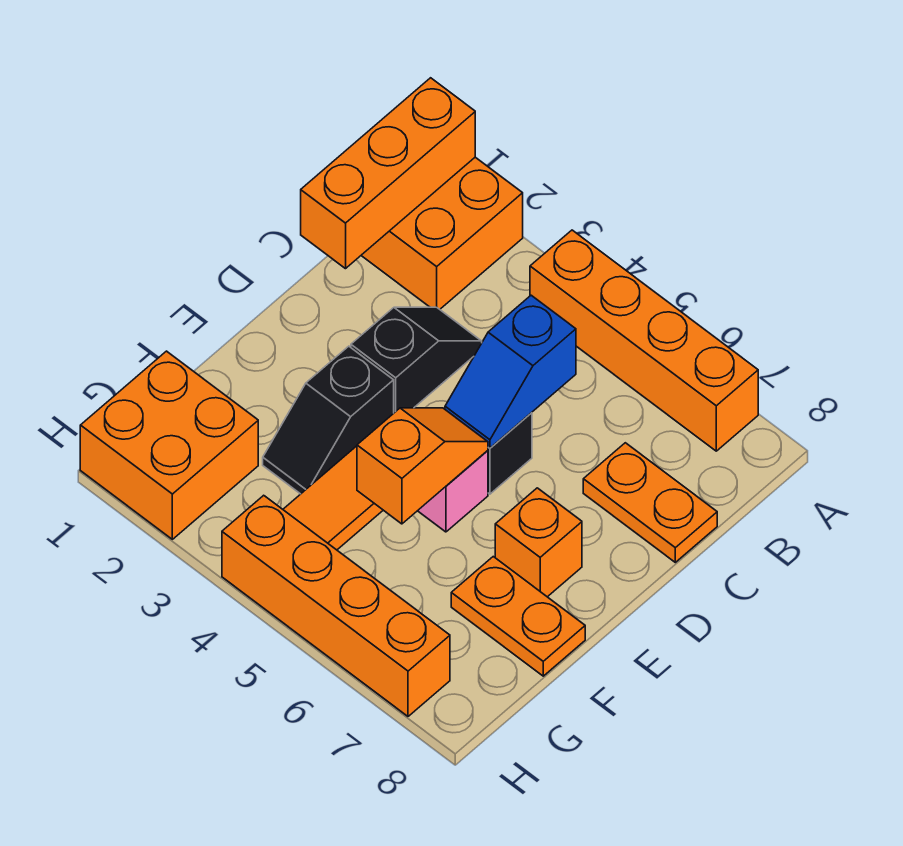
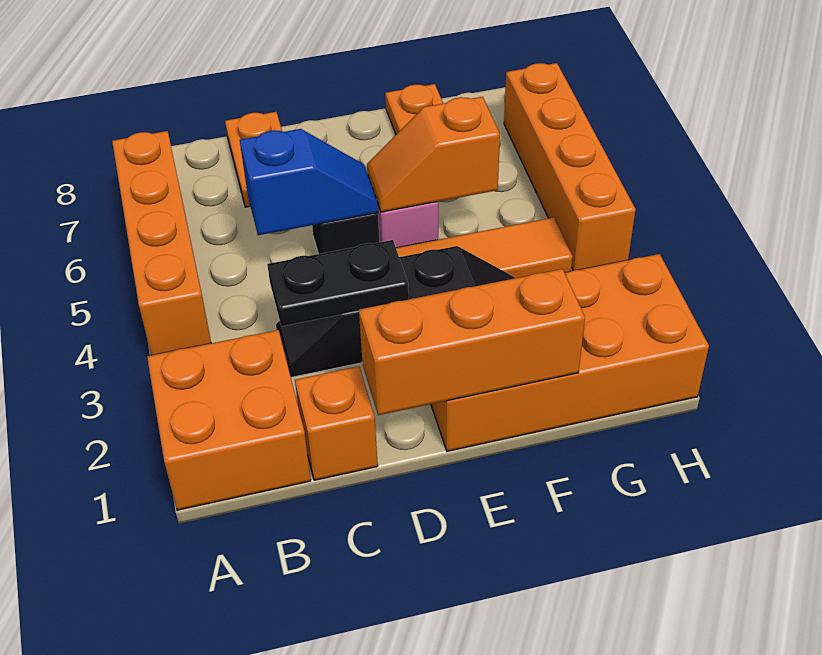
orange 1x3 brick [301,78,475,269] -> orange 1x3 brick moved to [359,269,585,415]
none -> black 1x2 plate [267,240,409,326]
orange 1x1 brick [495,488,582,597] -> orange 1x1 brick moved to [295,367,378,480]
orange 2x2 brick [80,351,258,539] -> orange 2x4 brick [431,254,709,451]

